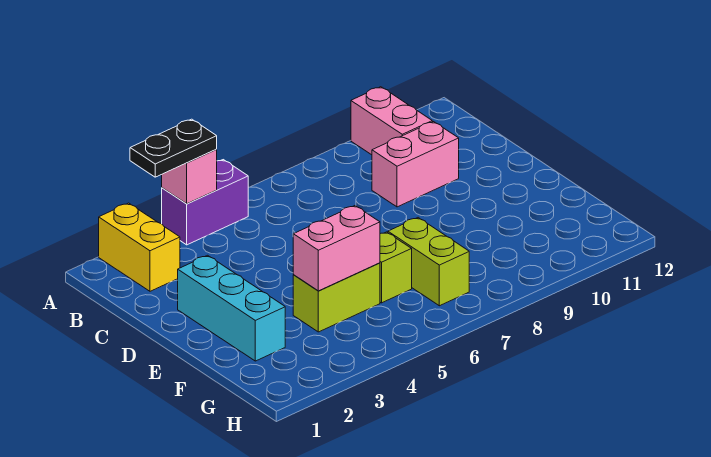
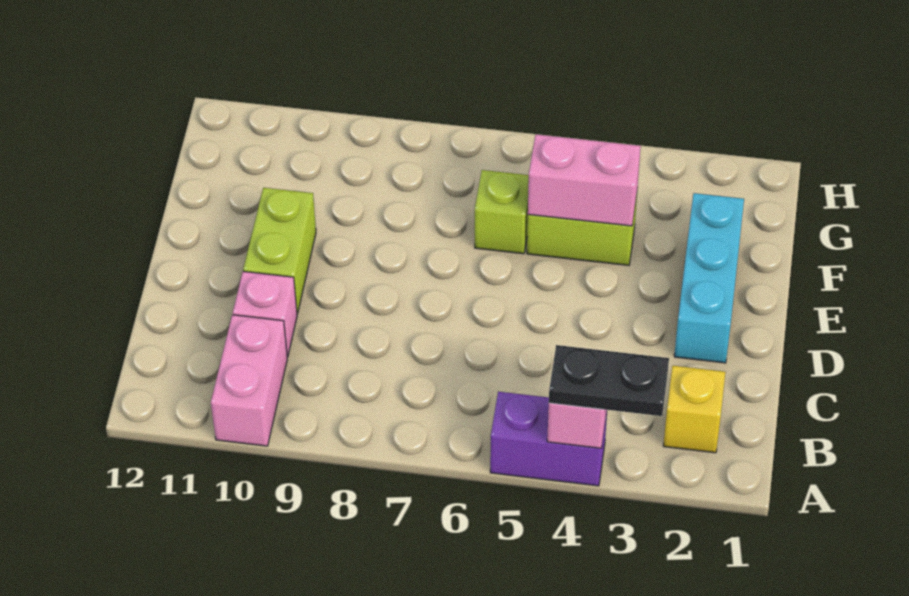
yellow 1x2 brick [99,203,180,291] -> yellow 1x1 brick [663,366,726,453]
pink 1x2 brick [372,122,459,207] -> pink 1x1 brick [233,271,297,357]
lime 1x2 brick [388,218,469,306] -> lime 1x2 brick moved to [243,188,316,314]

